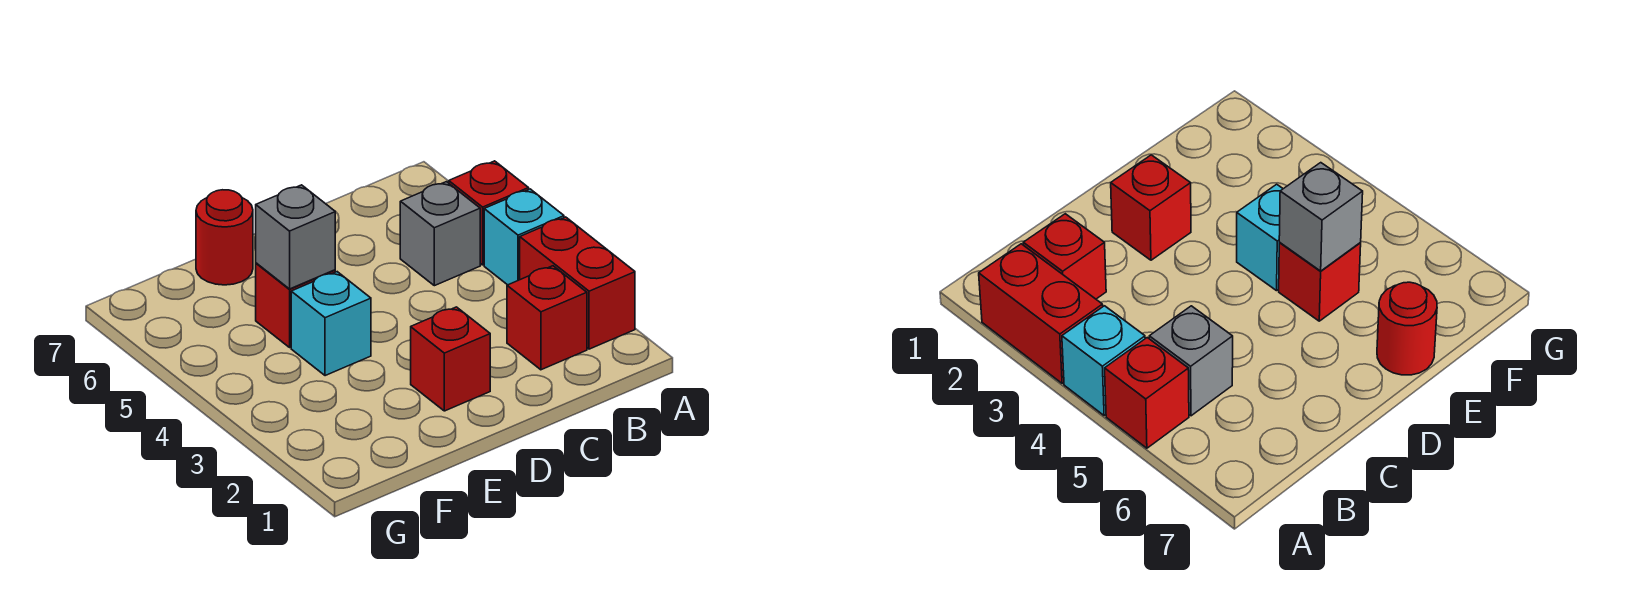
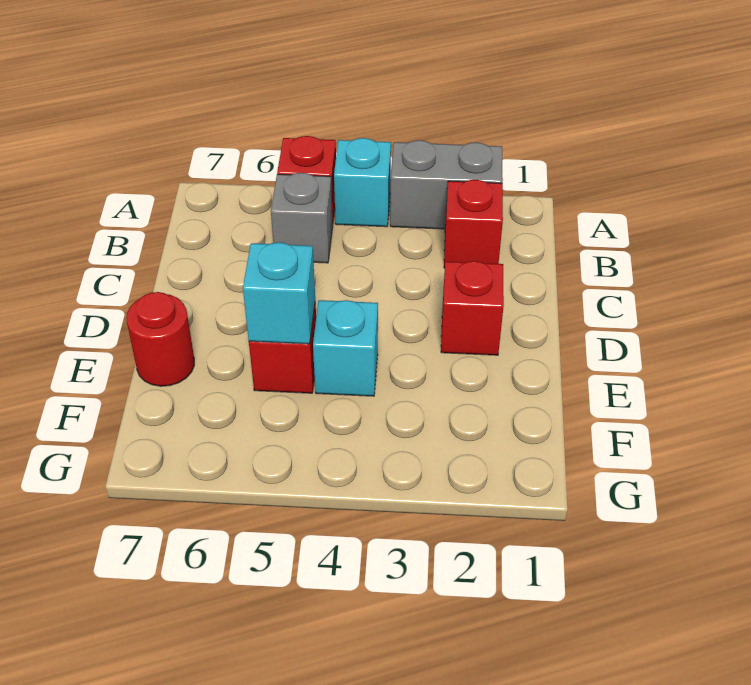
red 1x2 brick [520,217,635,349] -> grey 1x2 brick [390,140,503,229]
grey 1x1 brick [256,185,335,289] -> cyan 1x1 brick [243,242,315,344]

